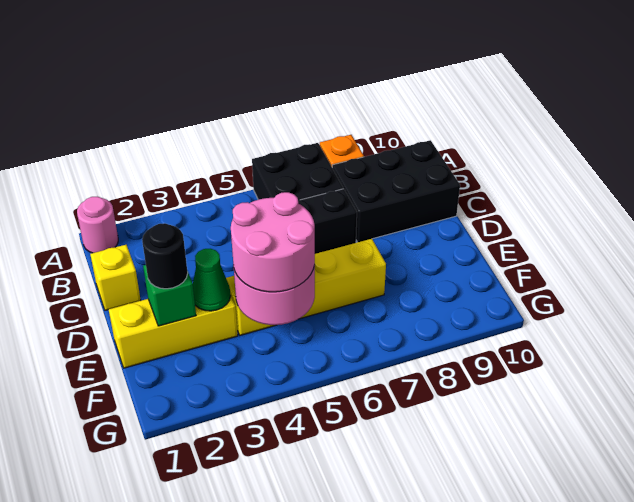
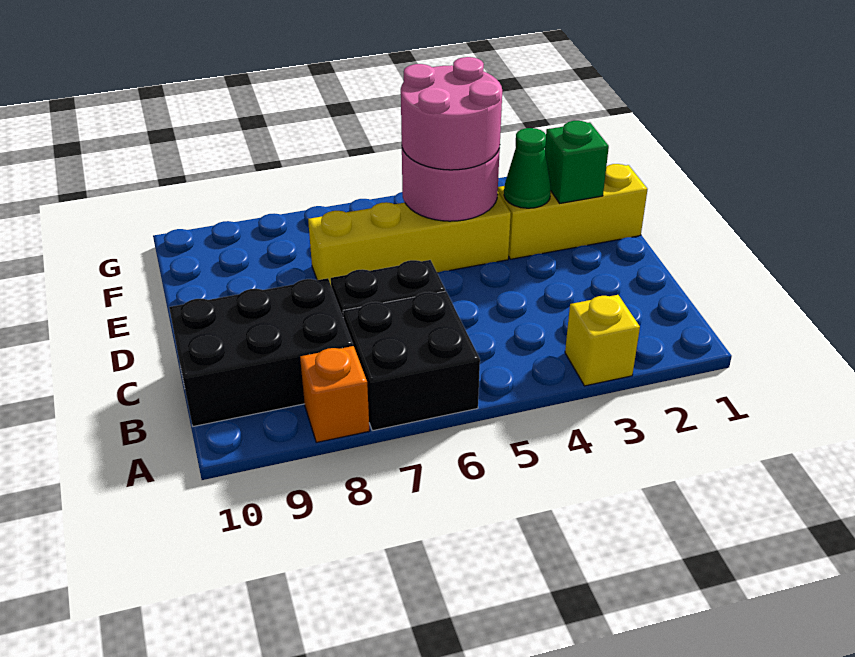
pink 1x1 round brick [77,197,118,253] -> none
yellow 1x1 brick [90,245,141,310] -> yellow 1x1 brick moved to [565,295,640,386]
black 1x1 round brick [142,223,188,289] -> none

